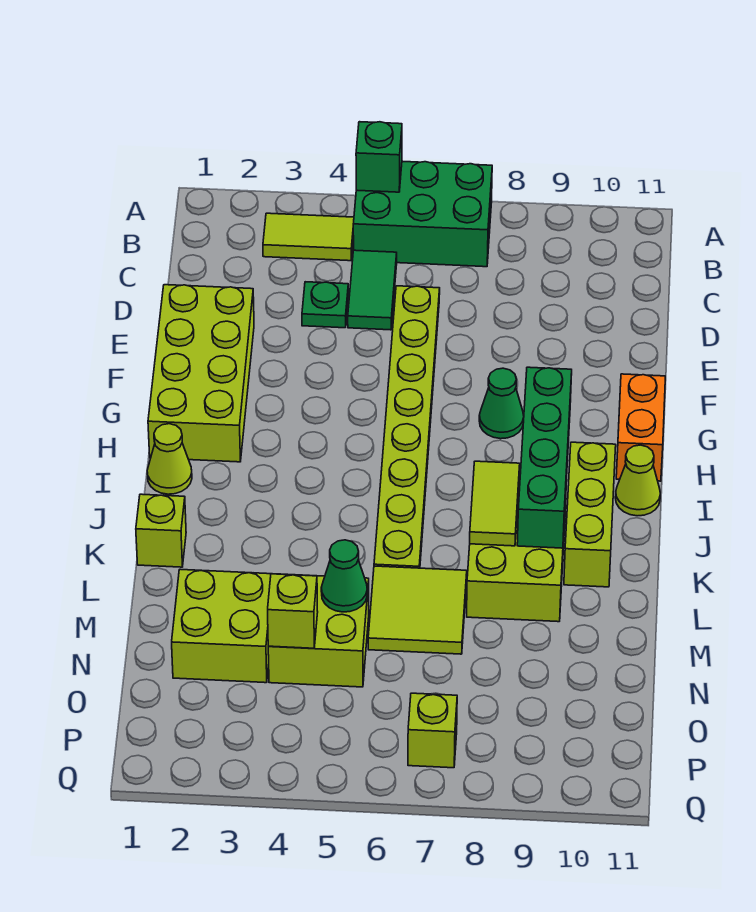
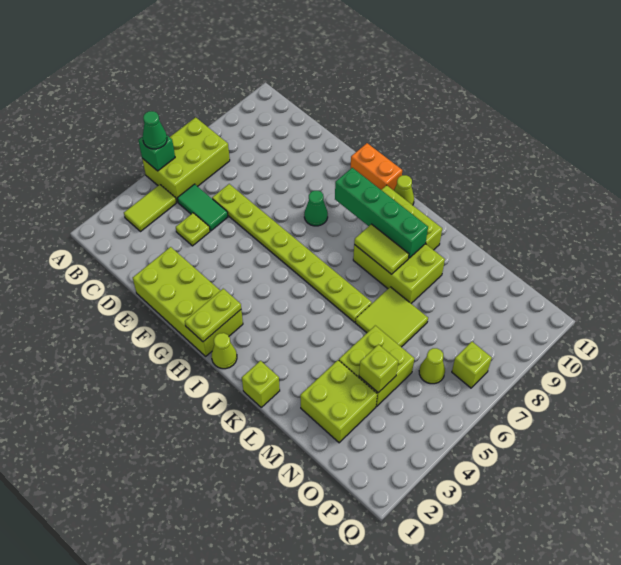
green 2x3 brick [353,161,492,267] -> lime 2x3 brick [142,117,230,202]
green 1x1 plate [302,282,348,328] -> lime 1x1 plate [176,213,210,246]
none -> lime 1x2 plate [185,289,241,342]
green 1x1 cone [321,540,367,612] -> green 1x1 cone moved to [143,111,167,149]
none -> lime 1x1 cone [419,348,445,384]

